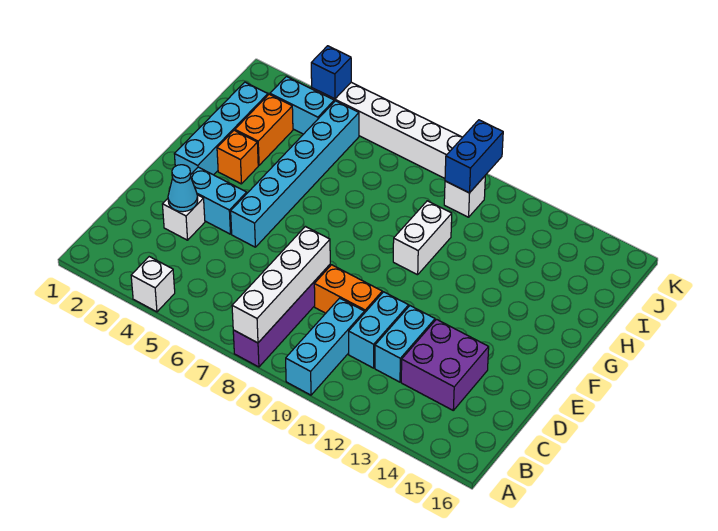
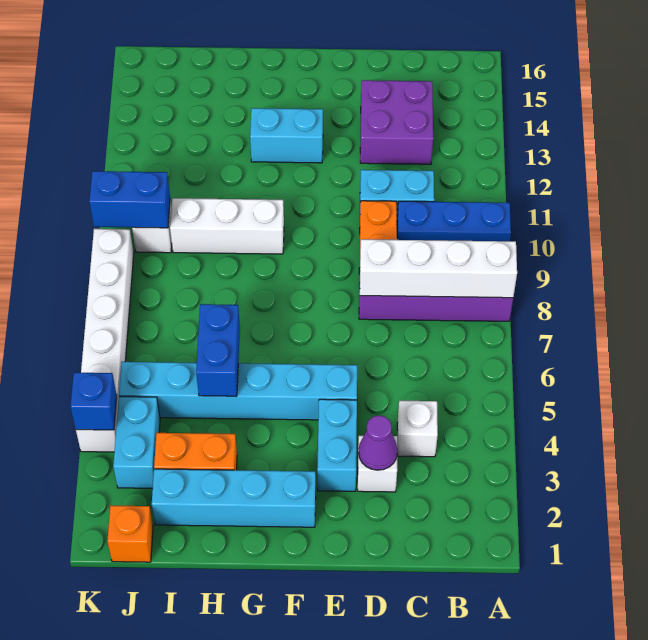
white 1x1 brick [131,257,175,312] -> white 1x1 brick moved to [397,401,438,457]
cyan 1x3 brick [286,298,364,395] -> blue 1x3 brick [397,201,511,241]
cyan 1x2 brick [375,306,435,382] -> cyan 1x2 brick moved to [250,108,323,163]
cyan 1x1 cone [168,165,198,212] -> purple 1x1 cone [358,415,397,470]
orange 1x1 brick [217,130,258,184] -> orange 1x1 brick moved to [107,505,153,562]
white 1x2 brick [393,201,452,275] -> white 1x3 brick [170,198,284,254]
none -> blue 1x2 brick [196,304,240,396]

